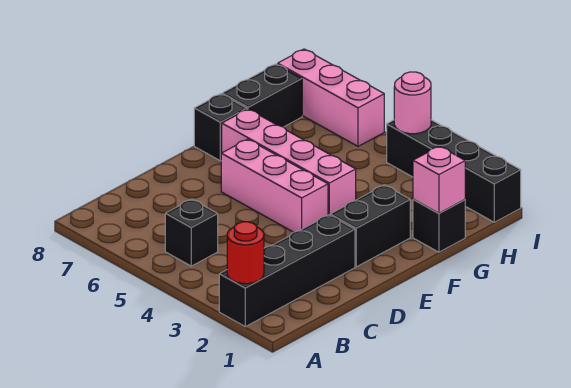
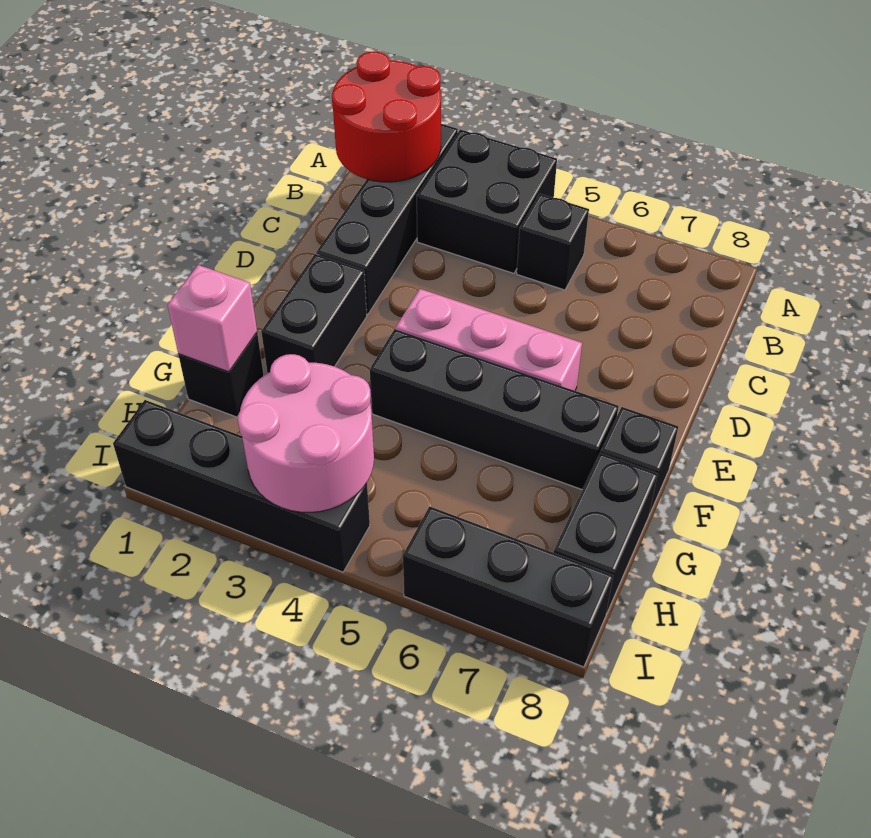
red 1x1 round brick [227,222,264,284] -> red 2x2 round brick [332,51,441,182]
none -> black 2x2 brick [417,130,557,273]
pink 1x4 brick [222,109,356,215] -> black 1x4 brick [370,329,619,490]
pink 1x1 round brick [394,72,431,134] -> pink 2x2 round brick [238,354,374,512]
pink 1x3 brick [278,49,384,146] -> black 1x3 brick [403,506,613,667]

